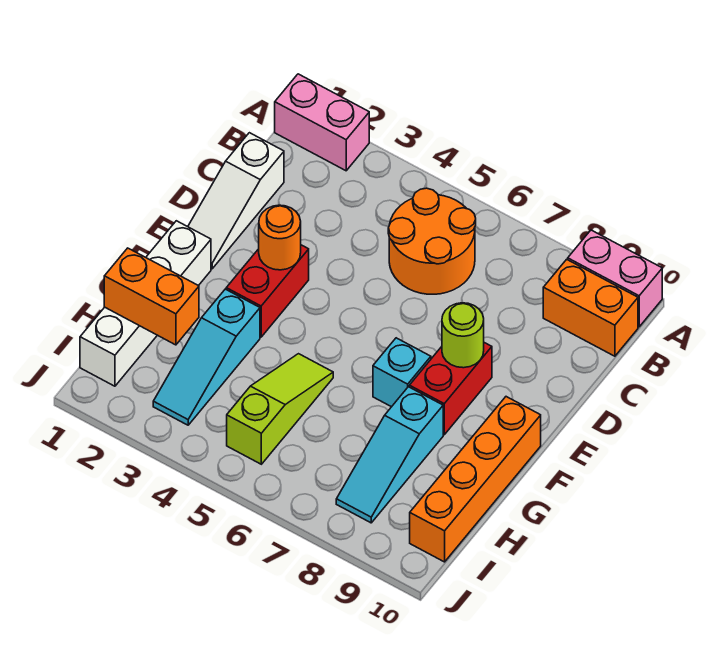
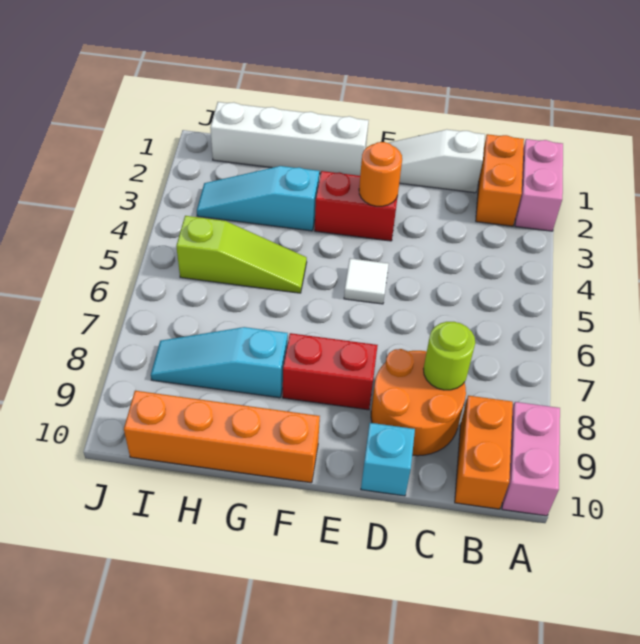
orange 2x2 round brick [388,188,476,294] -> orange 2x2 round brick moved to [371,349,466,456]
none -> white 1x1 tile [344,258,389,304]
lime 1x1 round brick [442,303,484,368] -> lime 1x1 round brick moved to [423,322,475,390]
cyan 1x1 brick [373,338,431,407] -> cyan 1x1 brick moved to [361,423,415,496]
orange 1x2 brick [104,248,199,345] -> orange 1x2 brick moved to [476,134,524,226]

